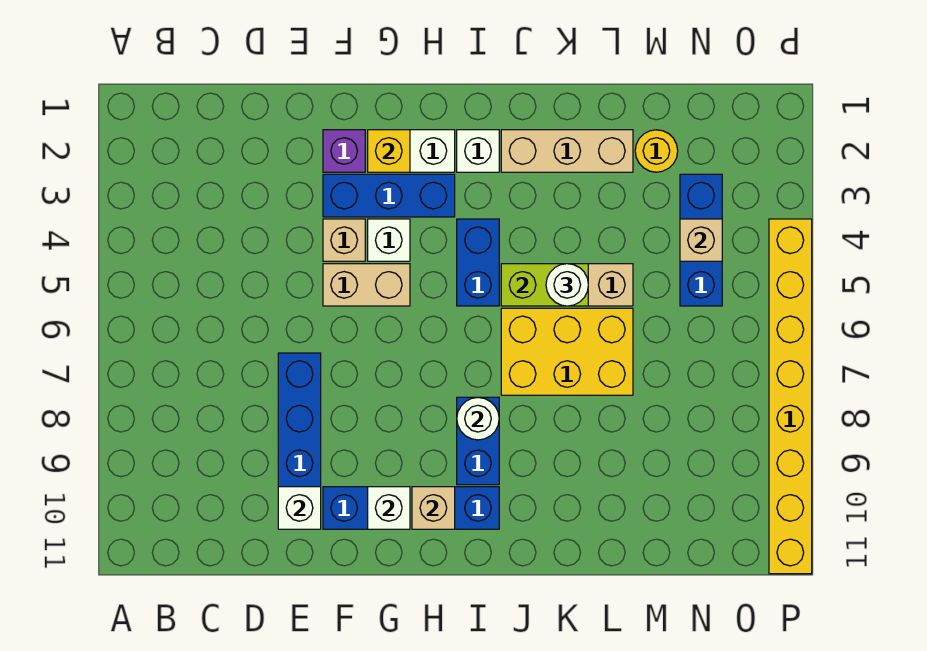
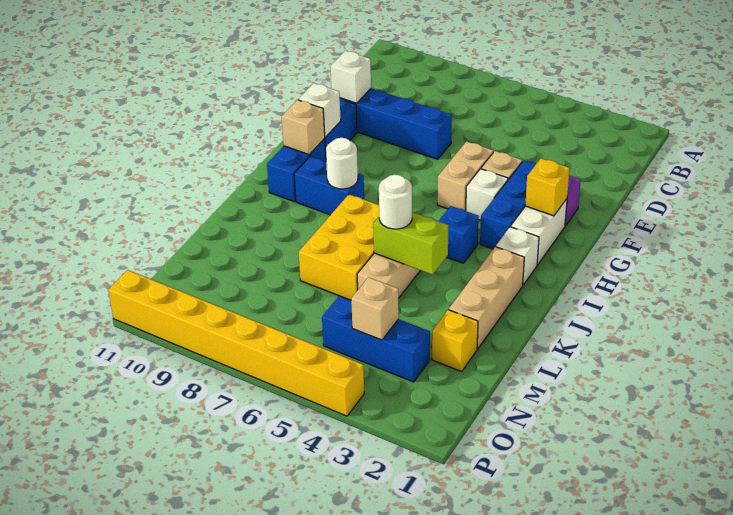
blue 1x2 brick [457,219,499,306] -> blue 1x1 brick [439,206,479,263]
lime 1x2 brick [501,264,588,306] -> lime 1x2 brick turned to [373,212,448,275]
yellow 1x1 round brick [635,130,678,172] -> yellow 1x1 brick [432,310,478,371]

